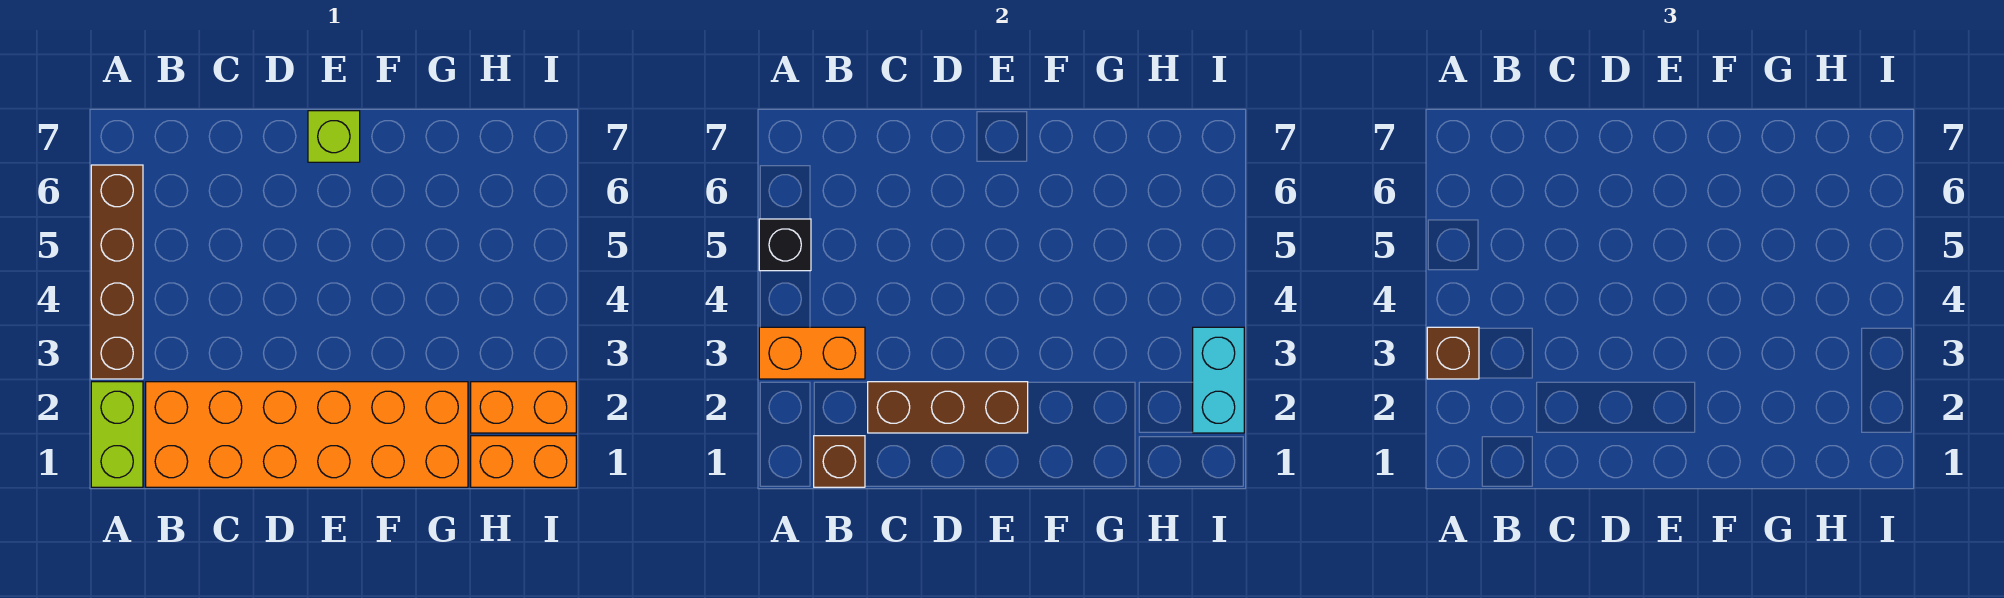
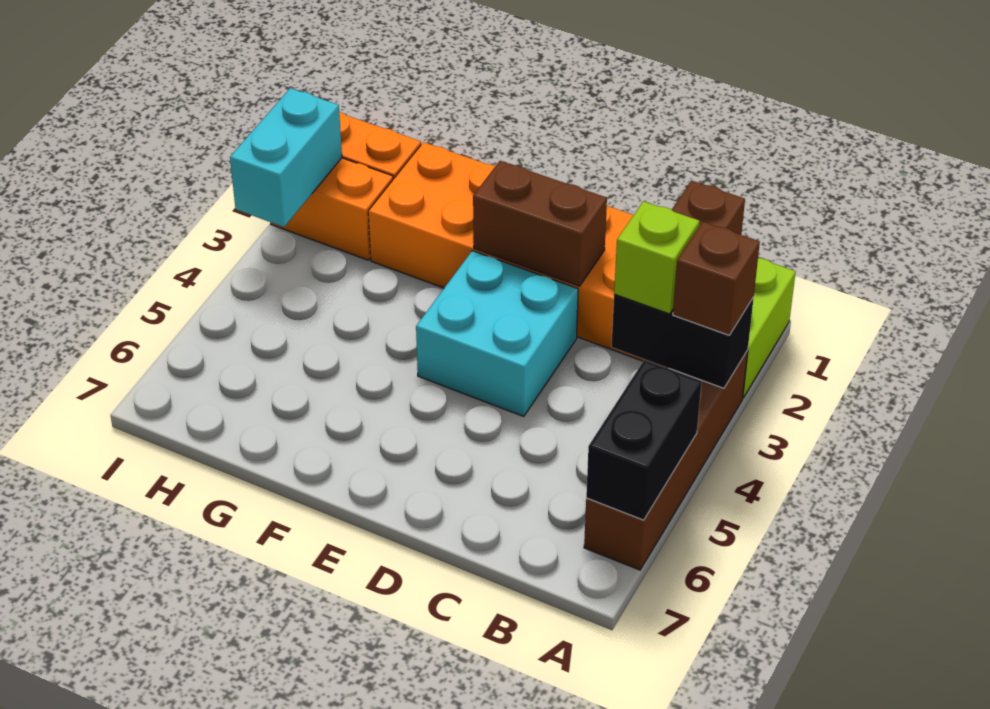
orange 1x2 brick [759,327,865,379] -> black 1x2 brick [611,294,754,388]
black 1x1 brick [759,219,811,271] -> black 1x2 brick [586,360,702,520]
brown 1x3 brick [868,382,1028,433] -> brown 1x2 brick [473,161,607,286]
none -> cyan 2x2 brick [416,251,578,416]
lime 1x1 brick [308,111,360,162] -> lime 1x1 brick moved to [614,201,700,314]

